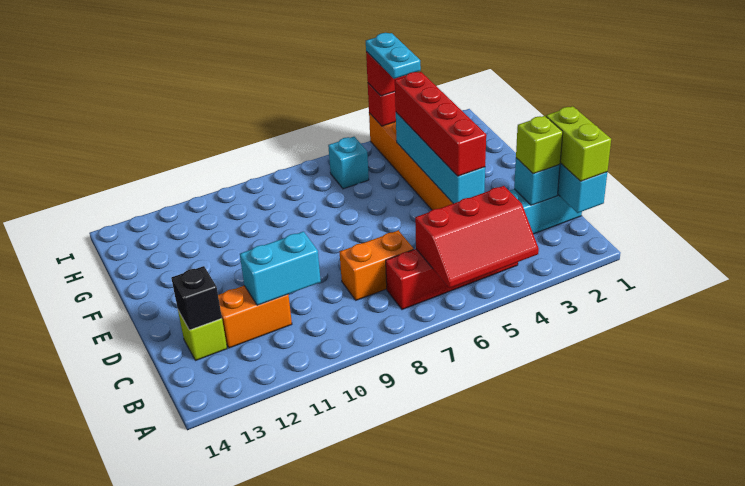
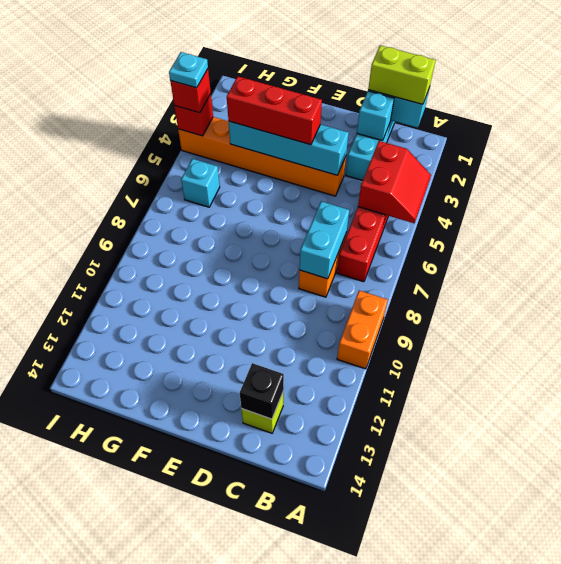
red 2x3 slope [415,186,539,288] -> red 2x2 slope [358,141,431,223]
lime 1x1 brick [516,116,563,174] -> none
cyan 1x2 brick [240,232,321,305] -> cyan 1x2 brick moved to [299,201,349,279]
orange 1x2 brick [218,286,292,348] -> orange 1x2 brick moved to [337,291,388,369]
red 1x4 brick [395,72,486,176] -> red 1x3 brick [227,76,322,145]
cyan 1x2 plate [366,33,421,79] -> cyan 1x1 plate [169,52,208,88]

